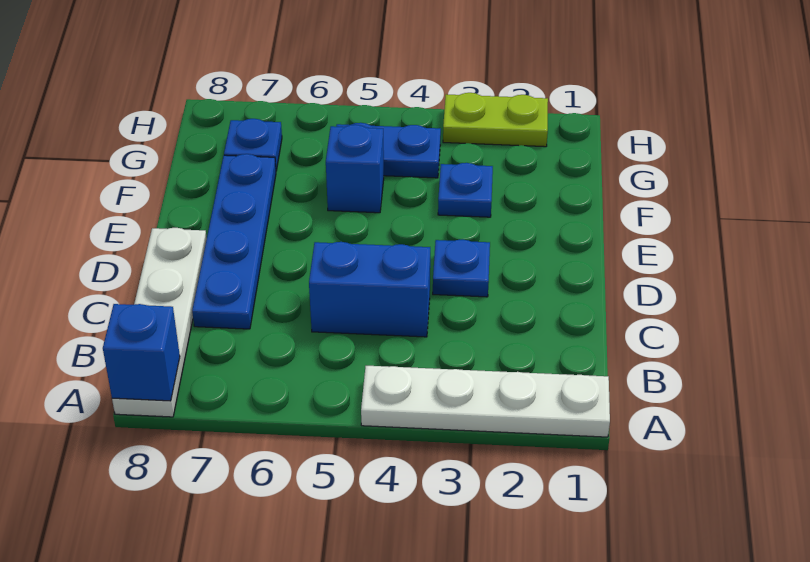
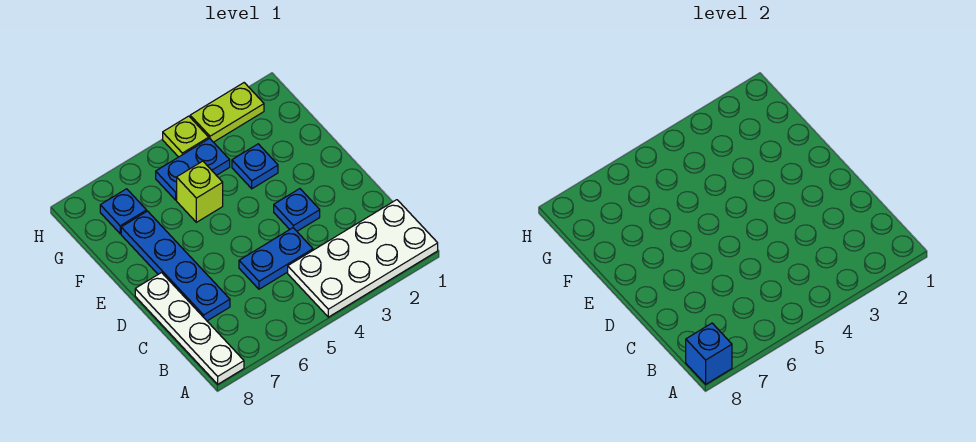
white 1x4 plate [361,366,610,437] -> white 2x4 plate [288,200,438,317]
blue 1x2 brick [309,242,430,337] -> blue 1x2 plate [239,228,313,289]
blue 1x1 brick [326,125,384,213] -> lime 1x1 brick [177,161,223,222]
none -> lime 1x1 plate [163,116,209,157]

